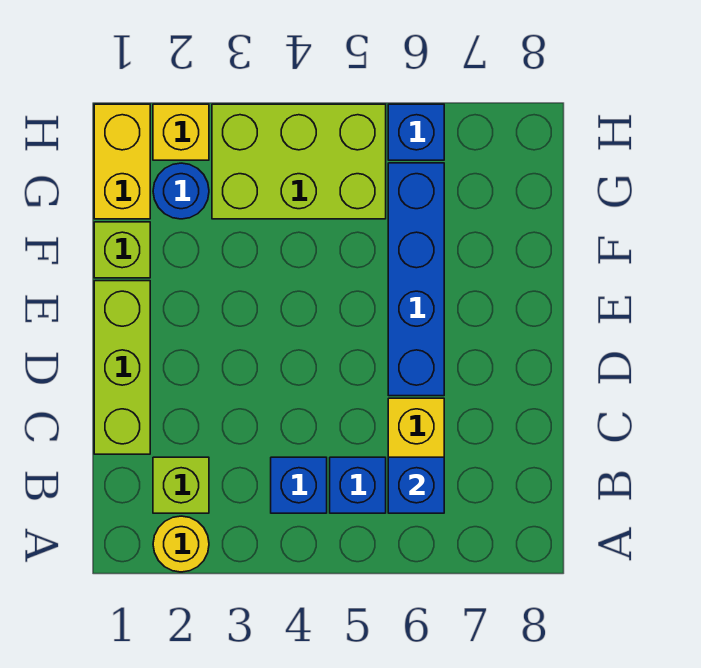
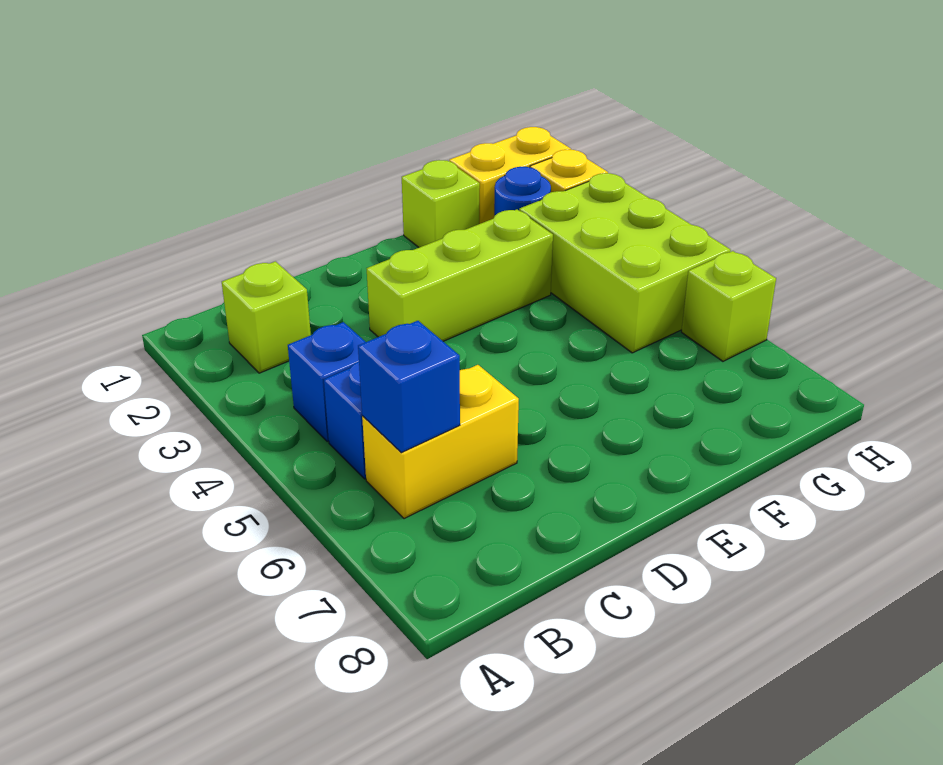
yellow 1x1 round brick [153,516,209,572] -> none
lime 1x3 brick [94,281,150,454] -> lime 1x3 brick moved to [367,210,553,341]
blue 1x4 brick [388,163,444,396] -> none
blue 1x1 brick [388,104,444,160] -> lime 1x1 brick [682,251,776,361]

